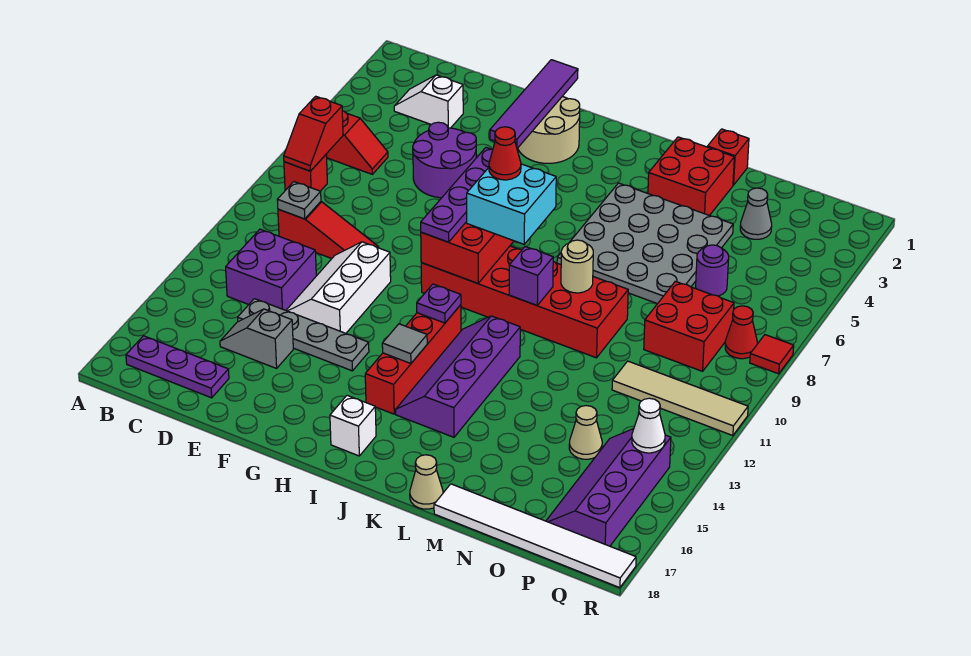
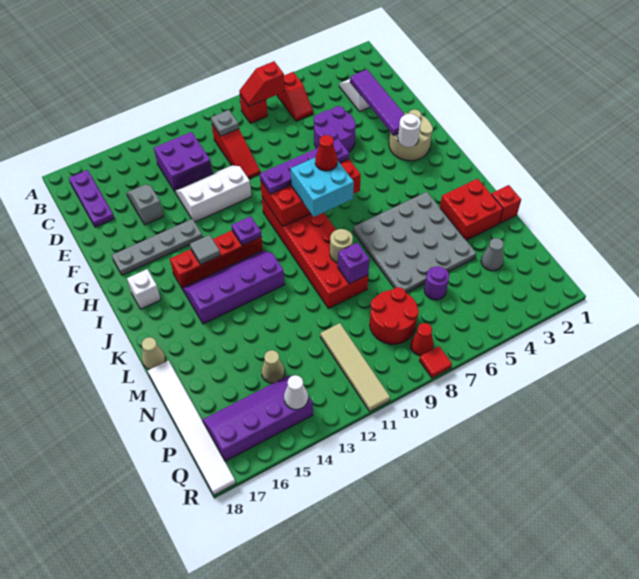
grey 1x4 plate [238,299,369,371] -> grey 1x4 plate turned to [112,219,203,275]
purple 1x4 tile [490,60,578,148] -> purple 1x4 tile turned to [350,69,405,136]
none -> white 1x1 round brick [398,114,421,147]
purple 1x1 brick [509,247,553,305] -> purple 1x1 brick moved to [338,243,370,284]
red 2x2 brick [644,281,734,371] -> red 2x2 round brick [370,287,419,344]

